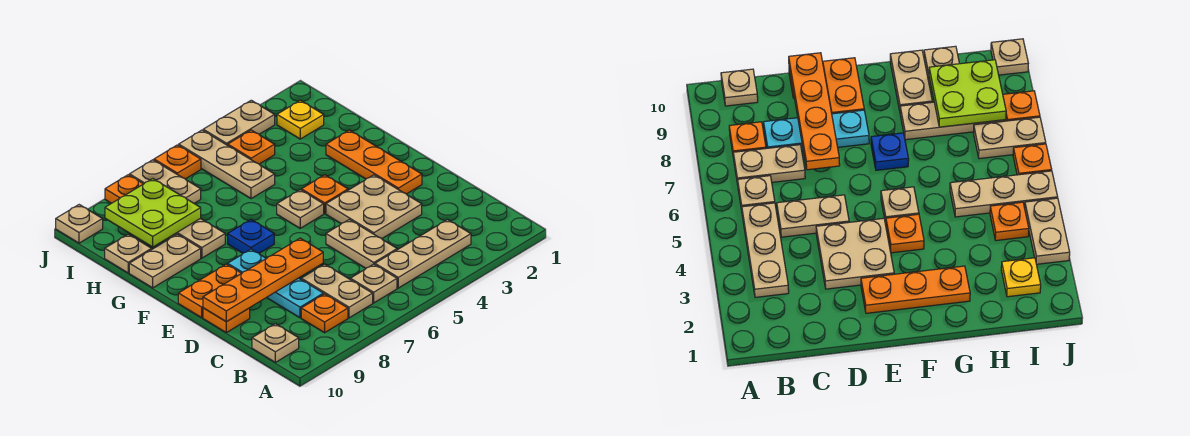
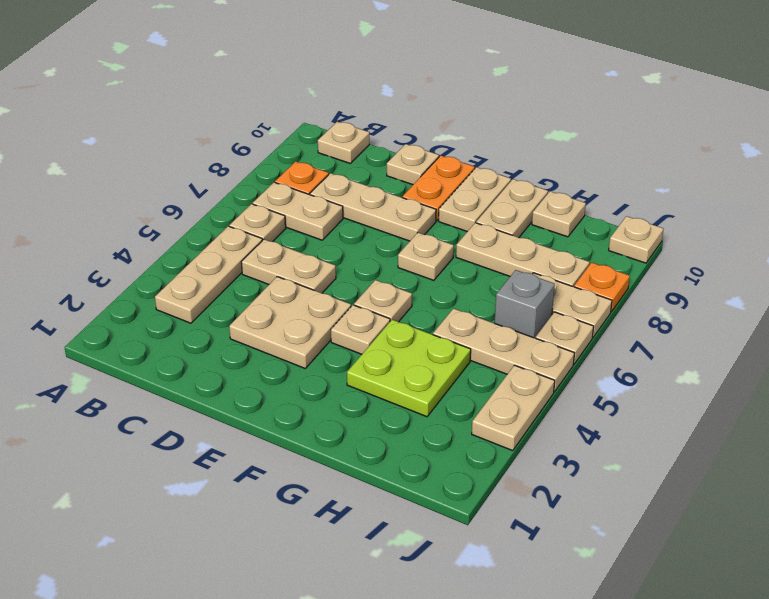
cyan 1x3 plate [228,249,323,318] -> tan 1x3 plate [310,173,436,241]
orange 1x4 plate [203,238,323,322] -> none
orange 1x1 plate [203,308,250,333] -> tan 1x1 plate [387,144,439,185]
orange 1x3 plate [326,130,422,194] -> none
orange 1x1 plate [301,175,348,213] -> tan 1x1 plate [331,305,390,354]
blue 1x1 plate [228,220,274,253] -> tan 1x1 plate [398,233,454,280]
none -> tan 1x2 plate [439,167,511,232]
lime 2x2 plate [105,179,201,247] -> lime 2x2 plate moved to [347,320,471,417]
yellow 1x1 plate [277,100,324,139] -> none
orange 1x1 plate [228,130,275,164] -> none
none -> grey 1x1 brick [495,270,555,338]
orange 1x1 plate [154,145,201,179] -> tan 1x1 plate [536,312,594,364]

